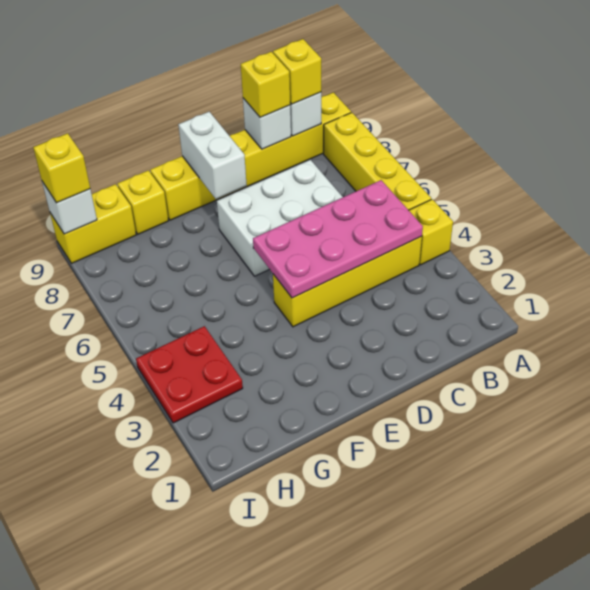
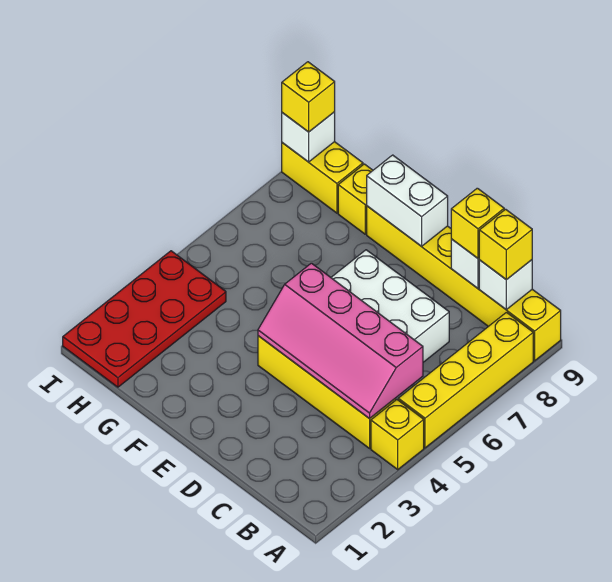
pink 2x4 plate [253,180,423,298] -> pink 2x4 slope [258,263,423,419]
white 1x2 brick [178,112,247,199] -> white 1x2 brick turned to [367,155,448,246]
red 2x2 plate [136,326,243,423] -> red 2x4 plate [63,251,226,387]

